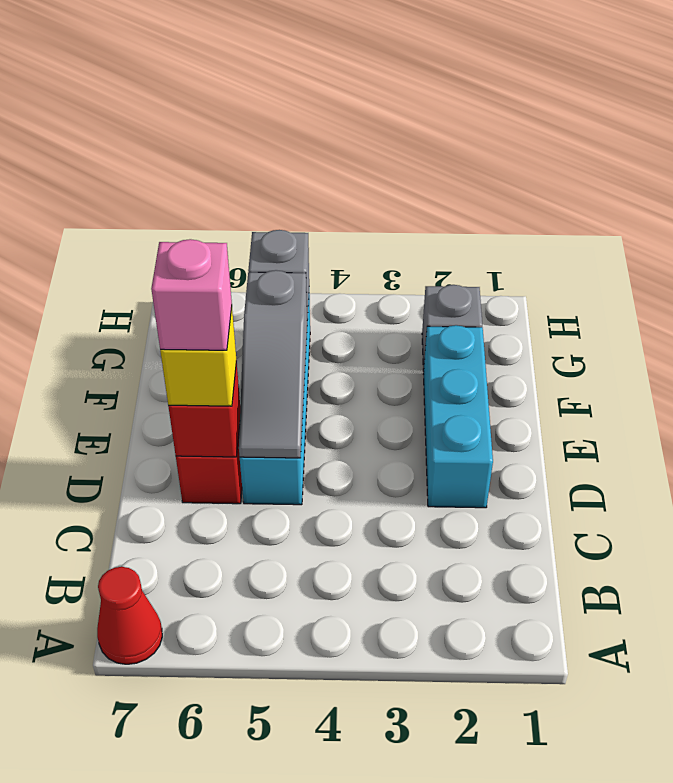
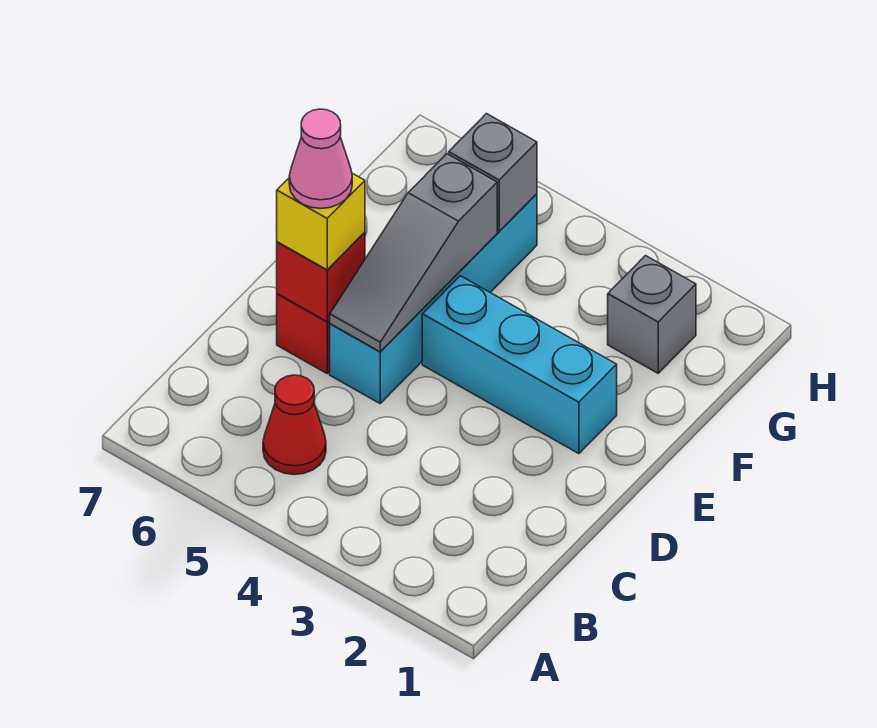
red 1x1 cone [97,567,162,664] -> red 1x1 cone moved to [263,375,326,475]
cyan 1x3 brick [423,325,493,508] -> cyan 1x3 brick turned to [422,276,617,454]
pink 1x1 brick [151,239,232,350] -> pink 1x1 cone [289,109,352,209]

